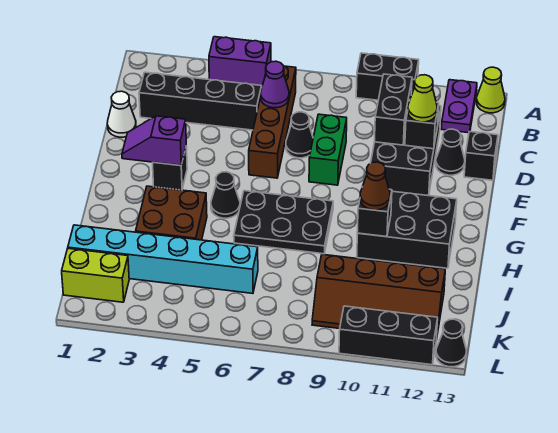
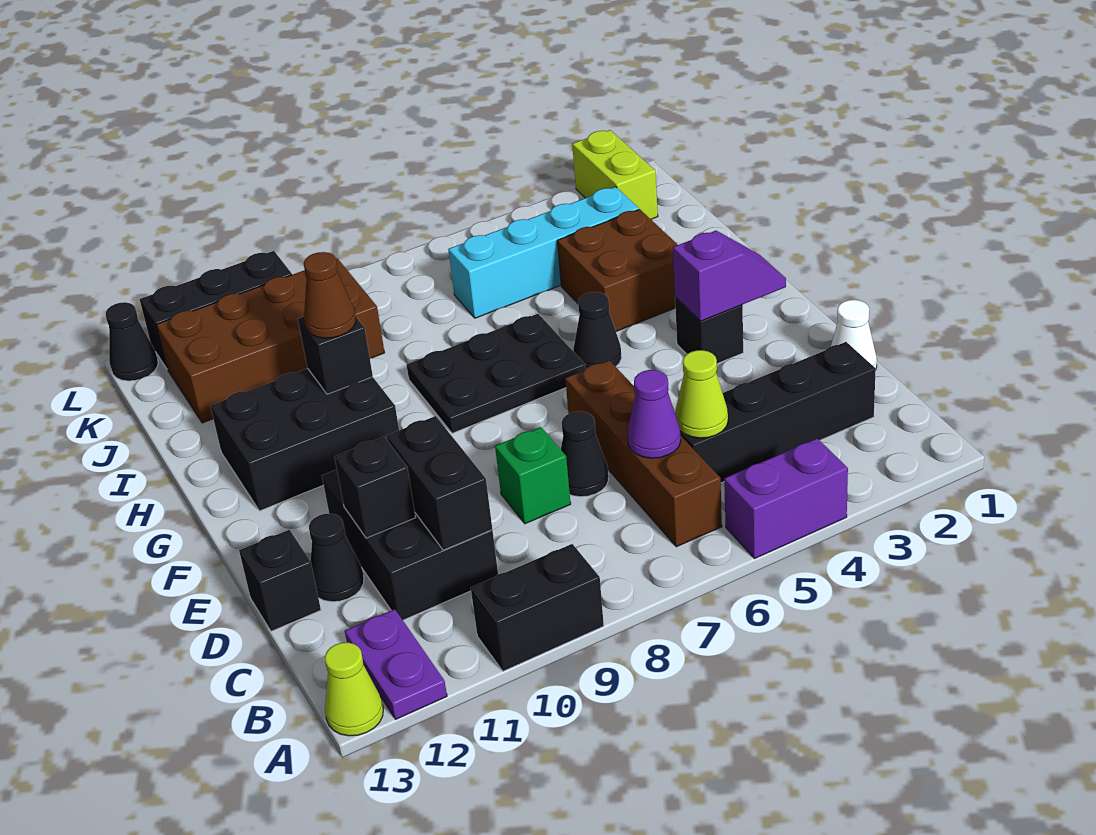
green 1x2 brick [309,114,347,185] -> green 1x1 brick [495,427,571,524]
lime 1x1 cone [408,75,437,122] -> lime 1x1 cone moved to [675,350,728,438]
cyan 1x6 brick [68,225,258,293] -> cyan 1x4 brick [448,187,639,318]
brown 2x4 slope [312,254,445,340] -> brown 2x4 brick [156,258,385,423]
lime 1x2 brick [62,249,129,302] -> lime 1x2 brick turned to [572,130,658,219]

